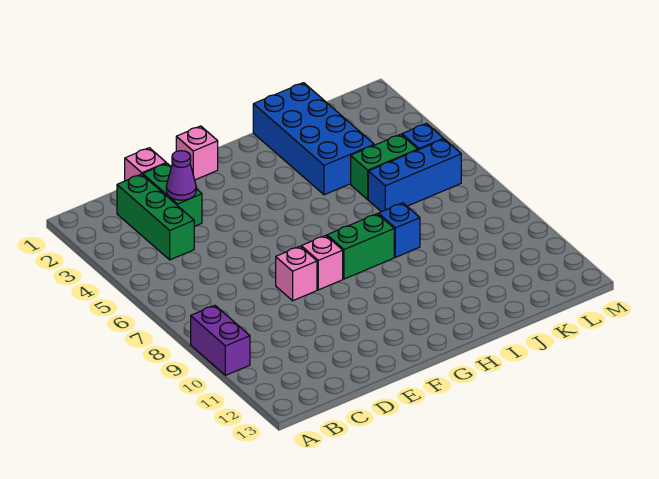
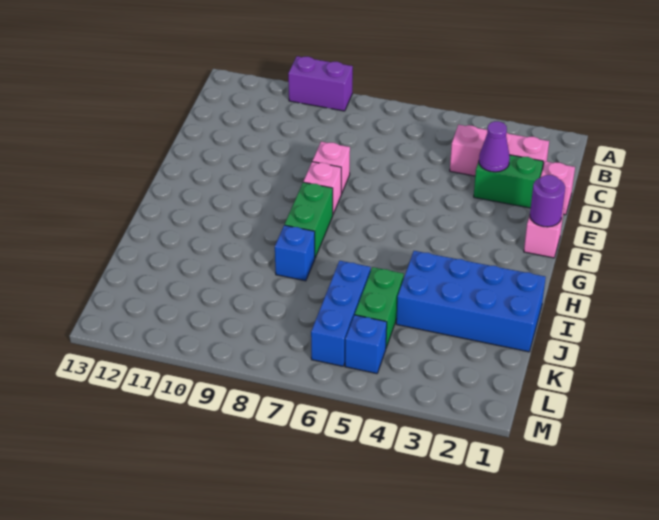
green 1x3 brick [117,174,194,260] -> pink 1x3 brick [450,125,549,176]
none -> purple 1x1 round brick [530,175,565,227]

